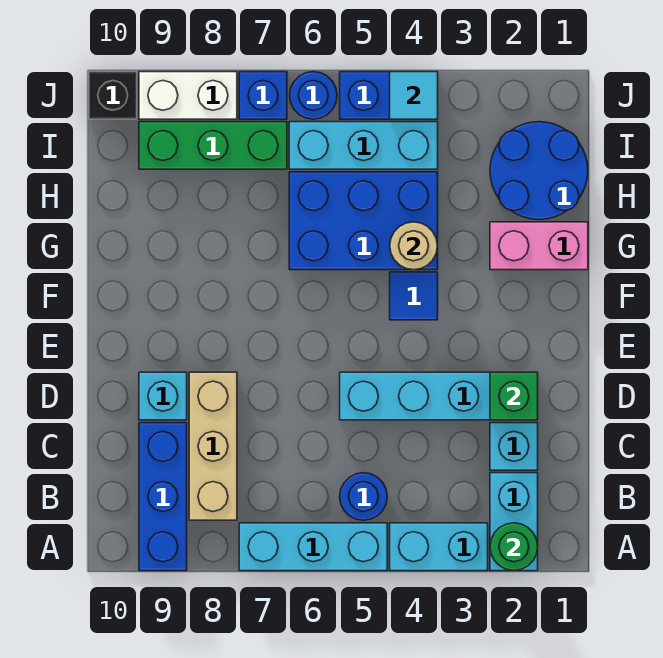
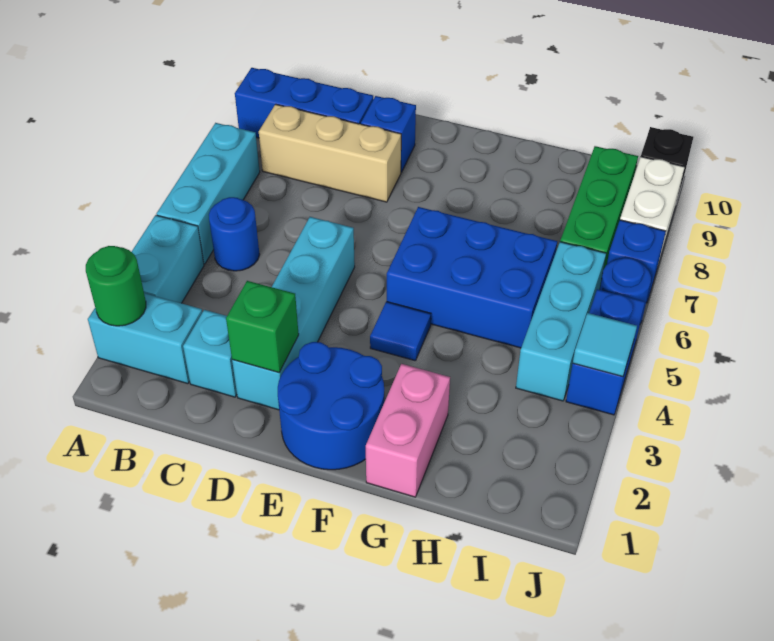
cyan 1x1 brick [139,372,187,420] -> blue 1x1 brick [361,96,416,172]
blue 2x3 brick [289,172,438,270] -> blue 2x3 brick turned to [387,207,557,348]
tan 1x1 round brick [390,222,438,270] -> none
blue 2x2 round brick [490,122,588,220] -> blue 2x2 round brick moved to [278,342,384,470]

